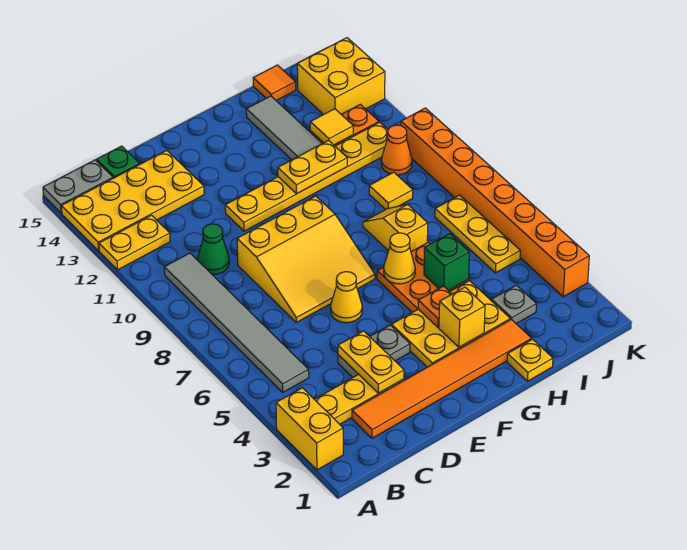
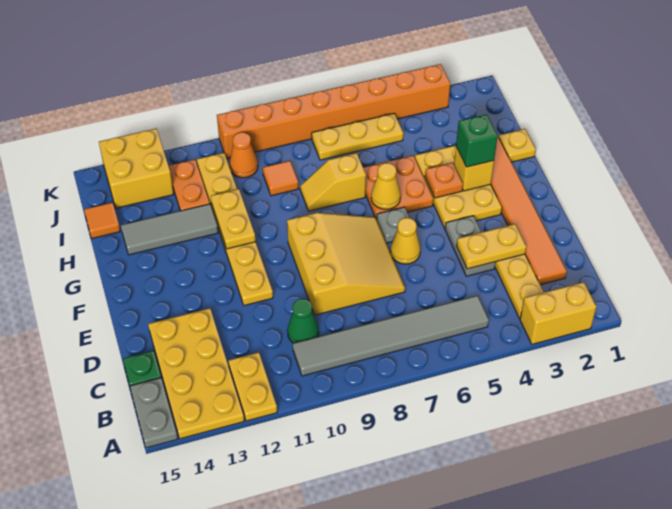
green 1x1 brick [424,234,469,290] -> green 1x1 brick moved to [456,114,498,167]
grey 1x1 plate [492,285,536,324] -> grey 1x1 plate moved to [377,207,410,243]
yellow 1x1 tile [369,172,413,210] -> orange 1x1 tile [263,161,298,196]
yellow 1x1 tile [310,109,353,145] -> none

